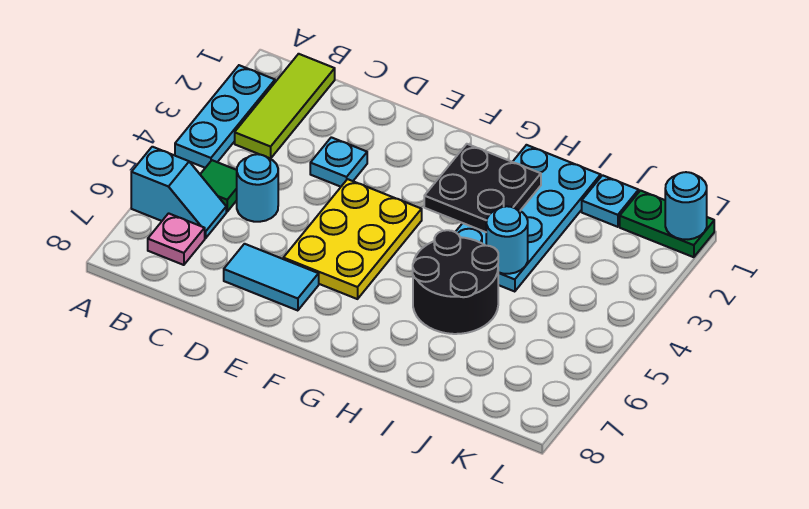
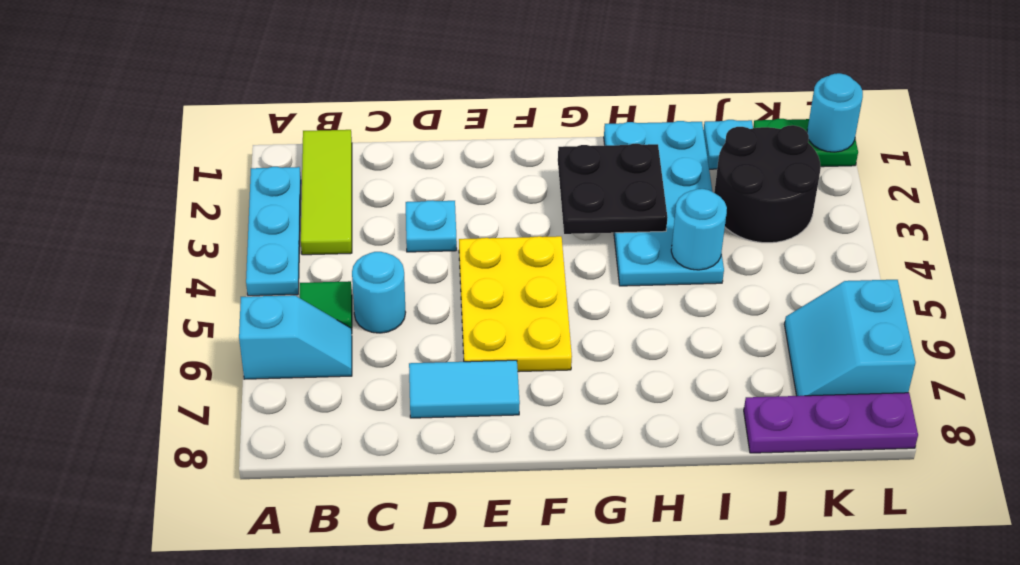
pink 1x1 plate [148,213,205,265] -> none
black 2x2 round brick [413,230,498,334] -> black 2x2 round brick moved to [714,125,821,243]
none -> purple 1x3 plate [744,393,918,453]
none -> cyan 2x2 slope [784,280,916,396]

